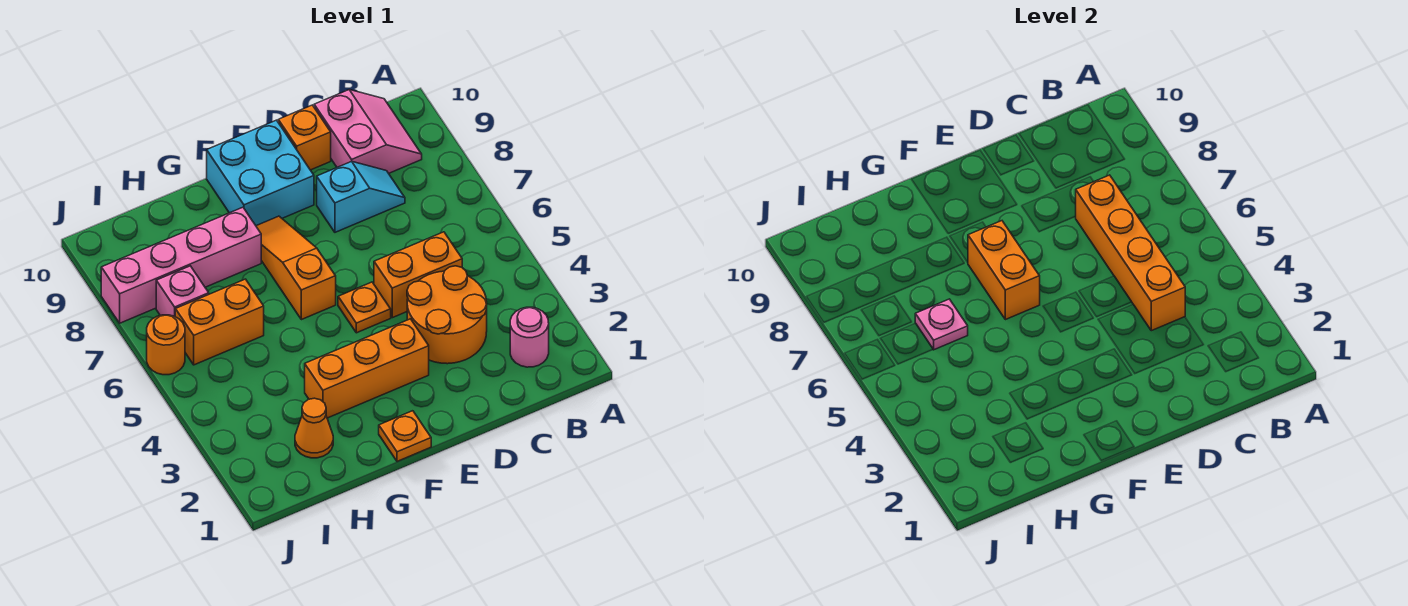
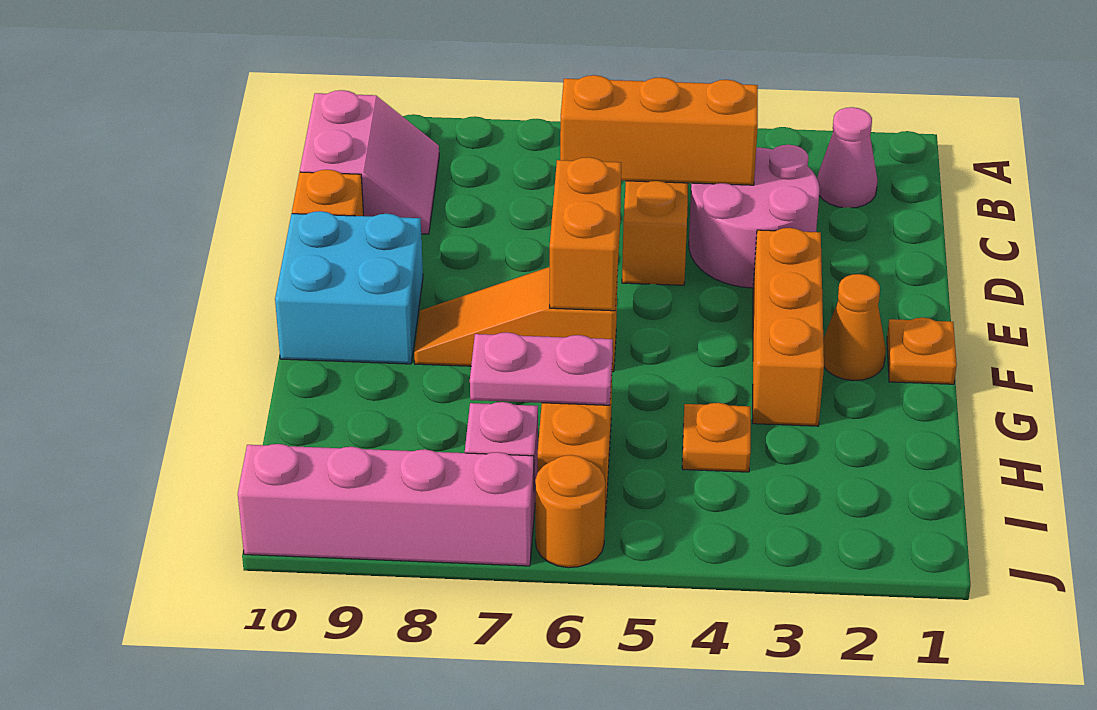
pink 1x1 round brick [510,307,549,367] -> pink 1x1 cone [817,107,878,208]
pink 2x2 slope [314,90,422,173] -> pink 2x2 slope turned to [300,90,439,234]
orange 2x2 round brick [407,266,487,364] -> pink 2x2 round brick [689,145,820,288]
orange 1x4 brick [1075,175,1185,331] -> orange 1x3 brick [560,75,758,185]
cyan 1x2 slope [317,161,405,232] -> none
orange 1x1 plate [338,282,391,333] -> orange 1x1 plate moved to [682,403,751,472]
orange 1x2 brick [968,221,1040,320] -> orange 1x2 brick turned to [550,157,621,311]
pink 1x4 brick [101,207,261,323] -> pink 1x4 brick turned to [238,444,534,566]
orange 1x1 cone [295,398,333,458] -> orange 1x1 cone moved to [823,274,886,381]
pink 1x1 plate [915,299,968,350] -> pink 1x2 plate [470,332,613,405]

